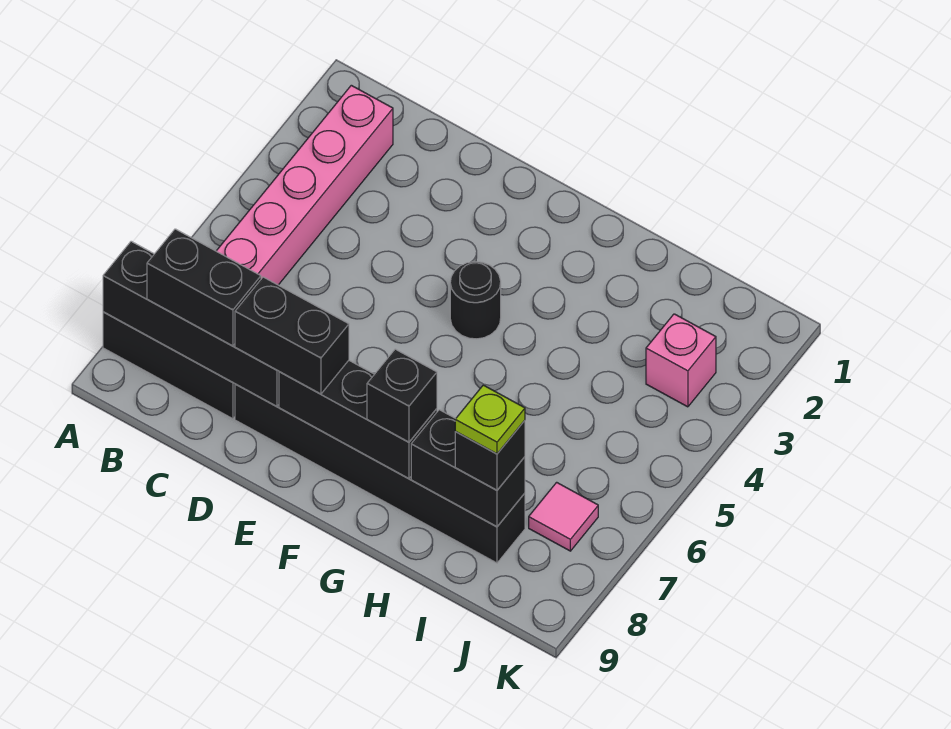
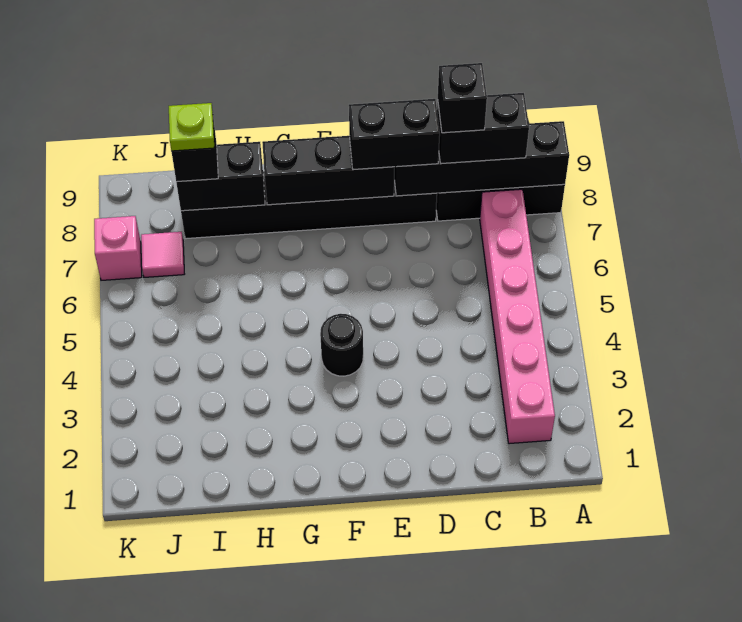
black 1x1 brick [367,349,437,442] -> black 1x1 brick moved to [438,63,487,133]
pink 1x1 brick [646,314,716,407] -> pink 1x1 brick moved to [94,216,142,280]

